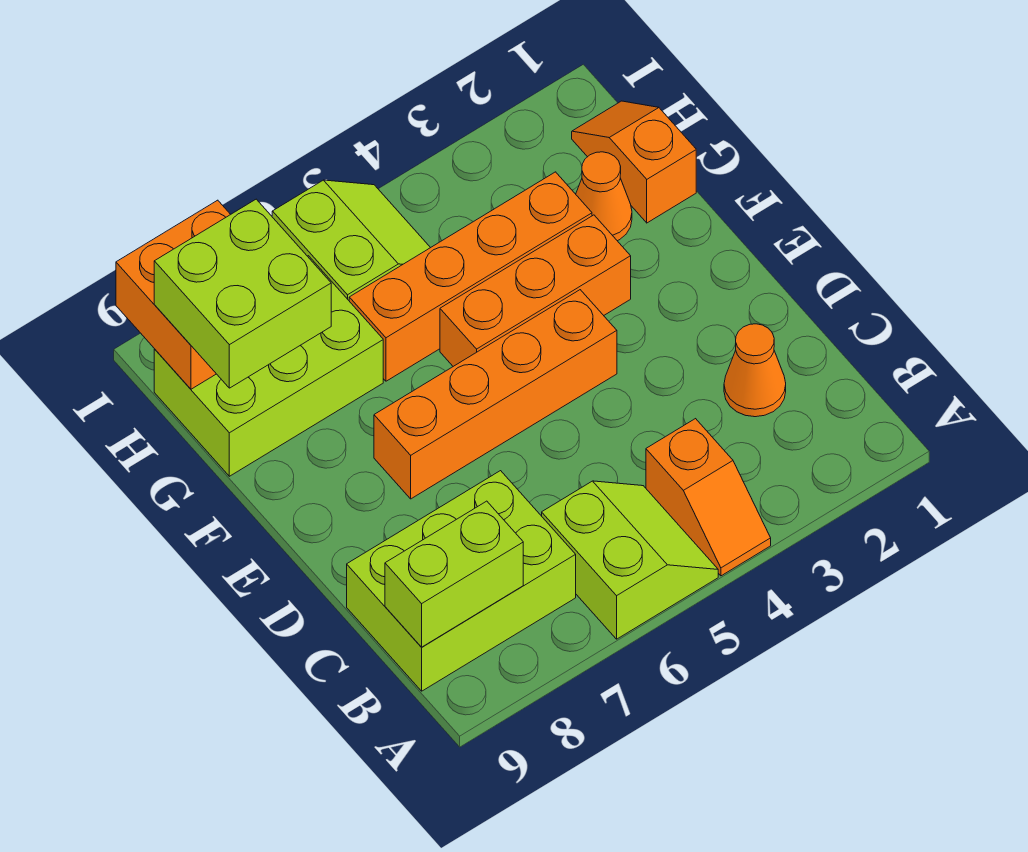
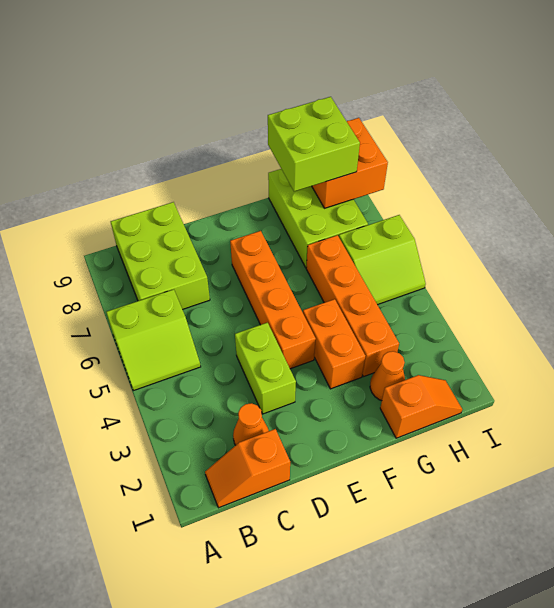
orange 1x2 slope [646,419,771,576] -> orange 1x2 slope moved to [205,429,290,508]
lime 1x2 brick [385,501,523,647] -> lime 1x2 brick moved to [235,323,296,414]
orange 1x3 brick [440,215,631,366] -> orange 1x2 brick [303,299,365,389]

